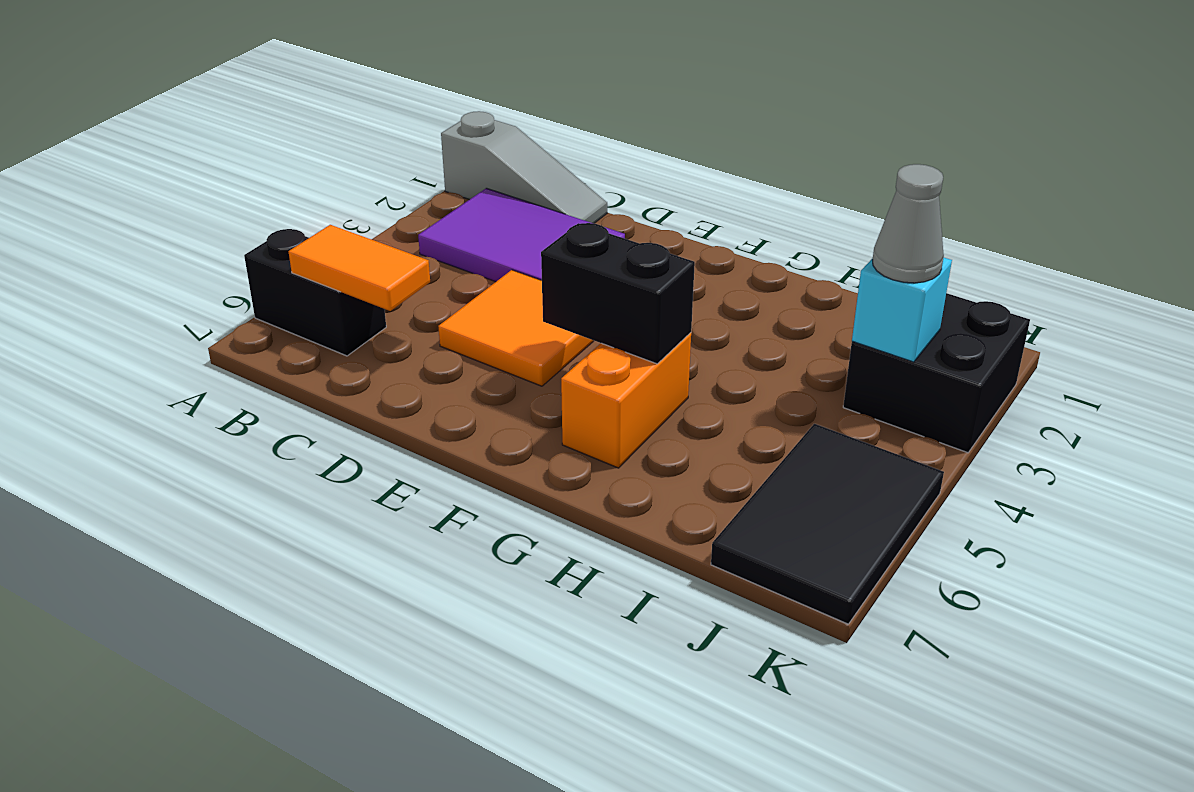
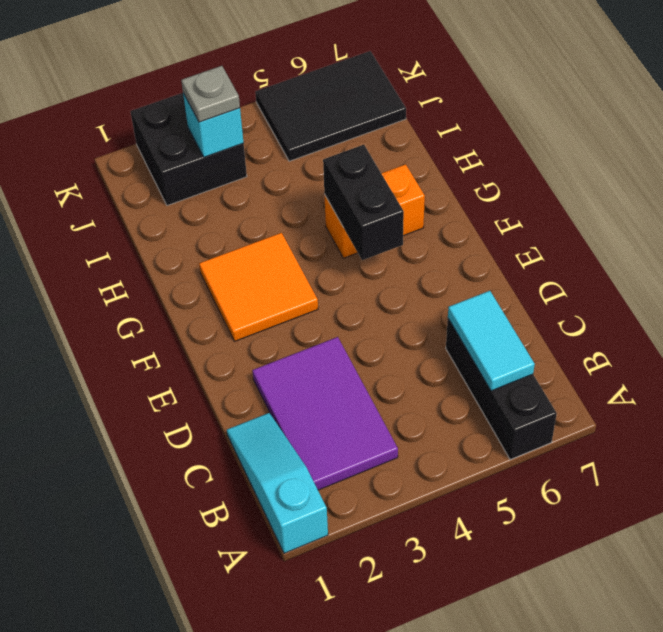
grey 1x3 slope [441,111,607,224] -> cyan 1x3 slope [227,413,328,553]
black 1x2 brick [244,229,386,356] -> black 1x3 brick [446,319,557,460]
orange 1x2 tile [289,225,430,311] -> cyan 1x2 tile [448,291,535,391]
orange 2x2 tile [438,270,594,386] -> orange 2x2 tile moved to [199,233,318,341]
grey 1x1 cone [873,164,944,283] -> grey 1x1 plate [181,66,240,122]

